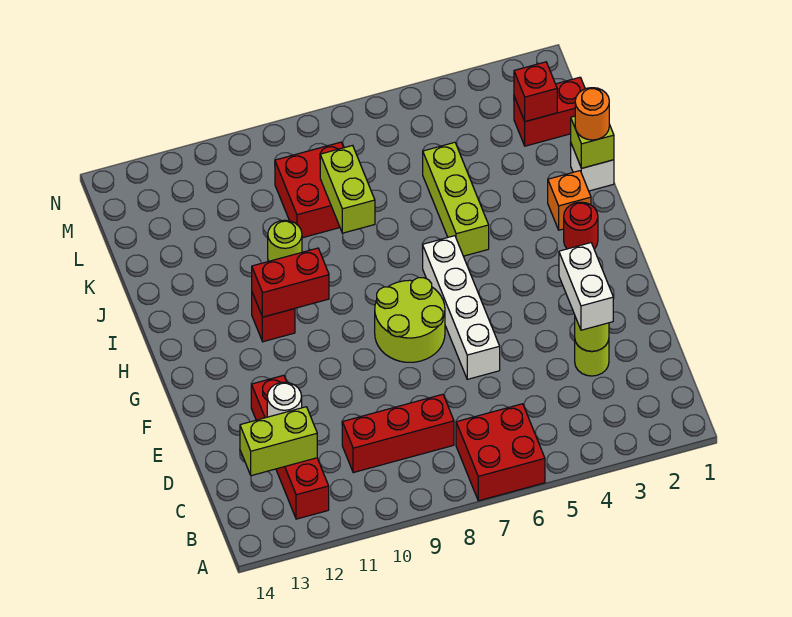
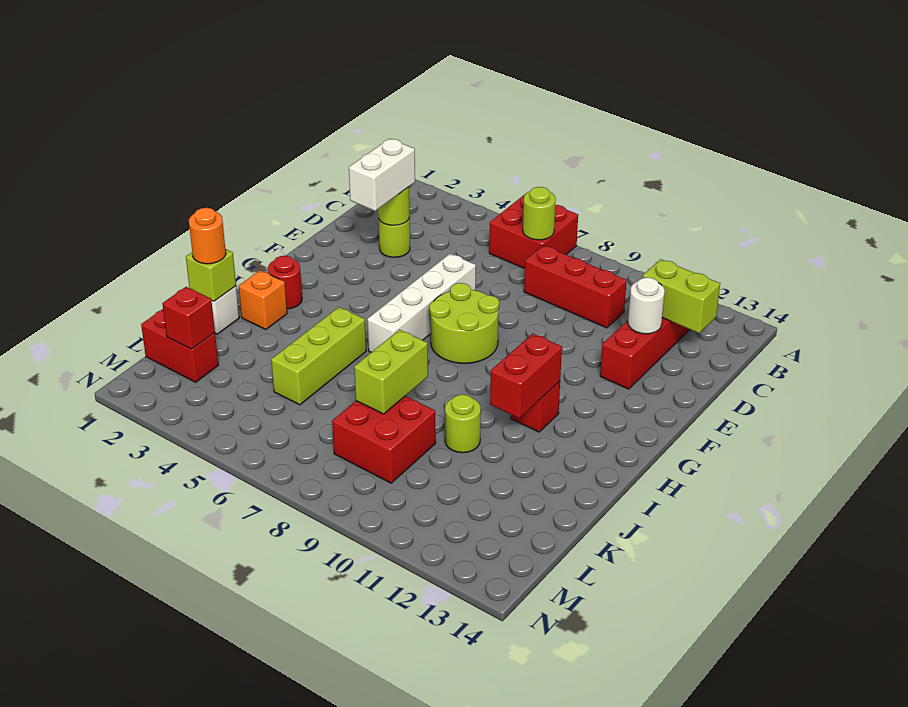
none -> lime 1x1 round brick [523,187,556,240]
red 1x2 brick [252,248,329,317] -> red 1x2 brick turned to [490,334,562,418]

